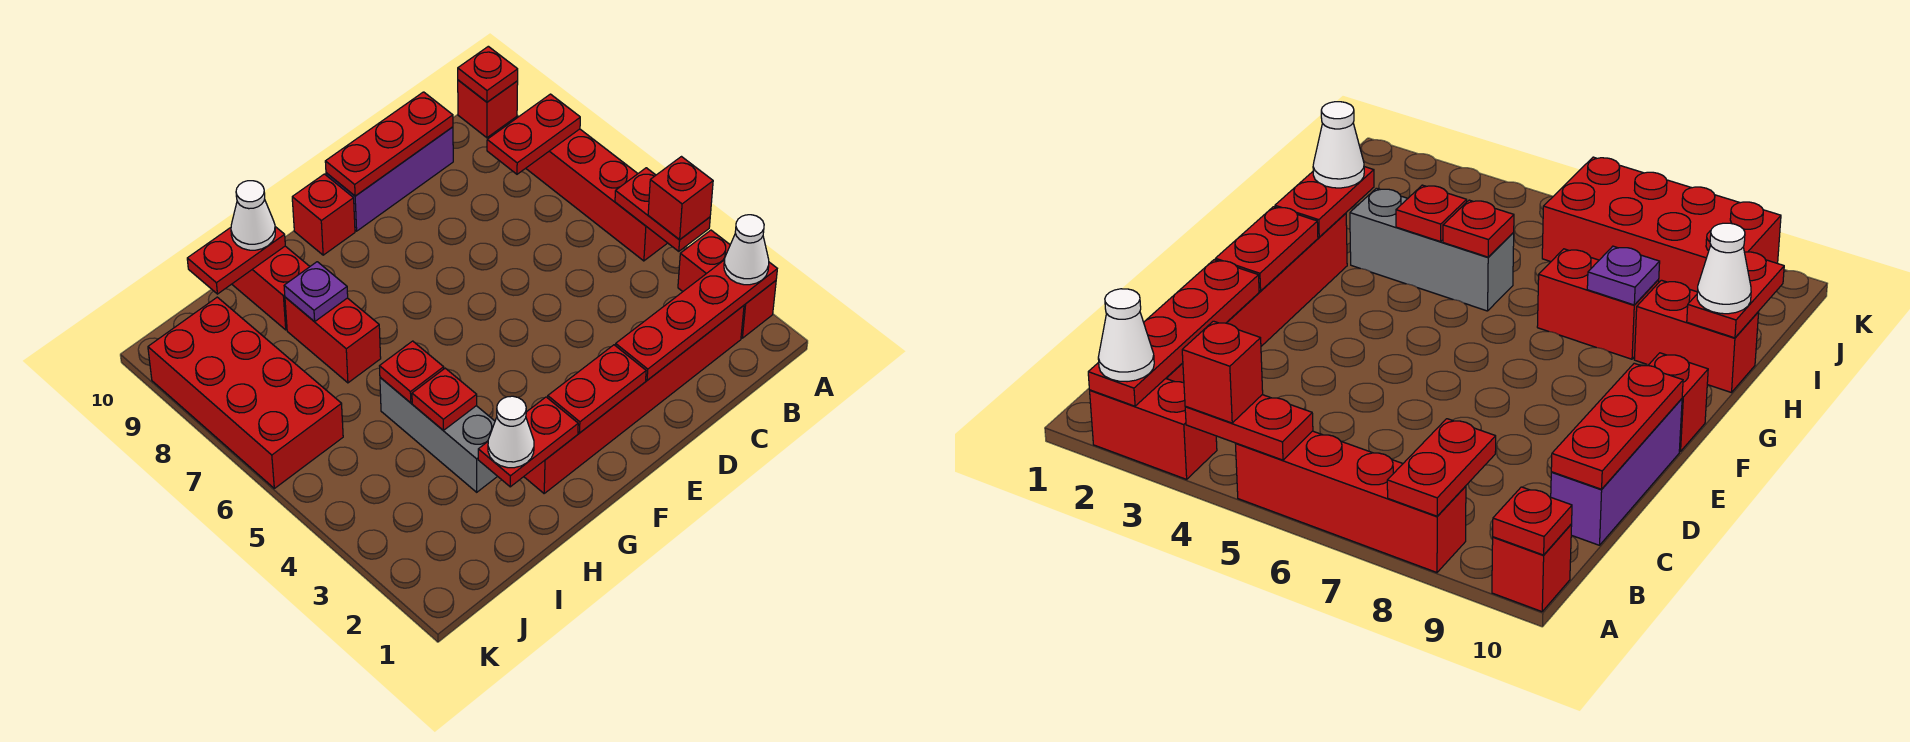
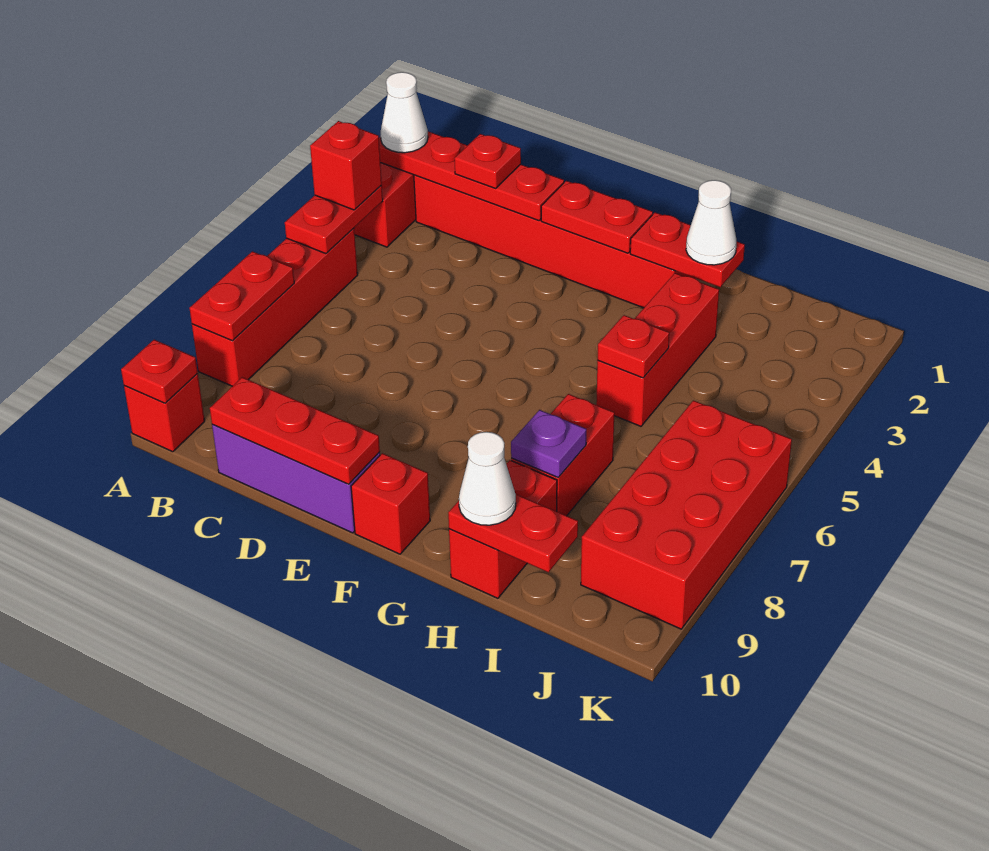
red 1x2 plate [487,94,580,174] -> red 1x2 plate turned to [189,251,294,341]
grey 1x3 brick [380,377,497,492] -> red 1x3 brick [596,273,719,426]
red 1x1 plate [412,368,477,430] -> red 1x1 plate moved to [454,134,521,188]

